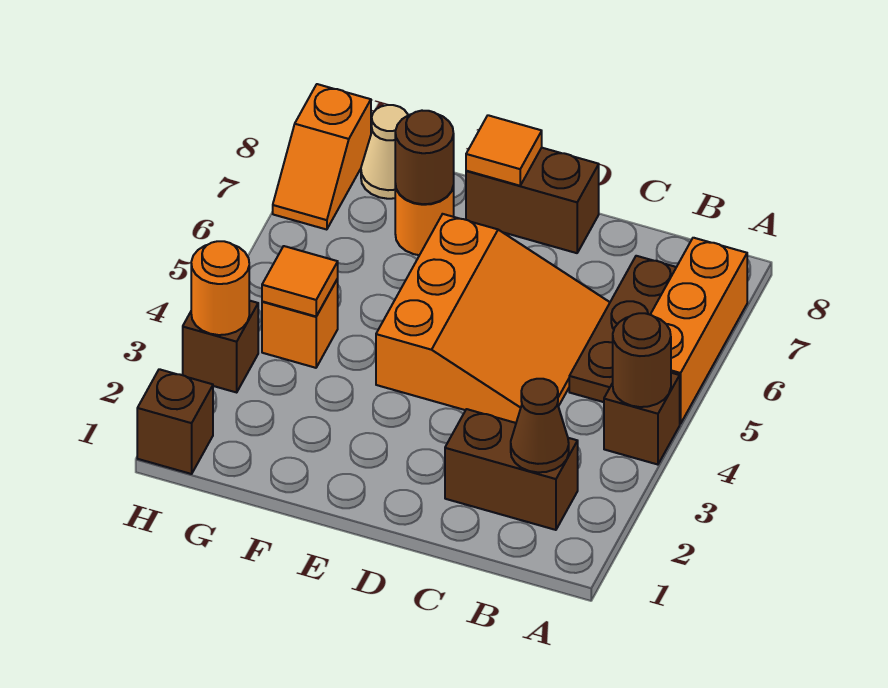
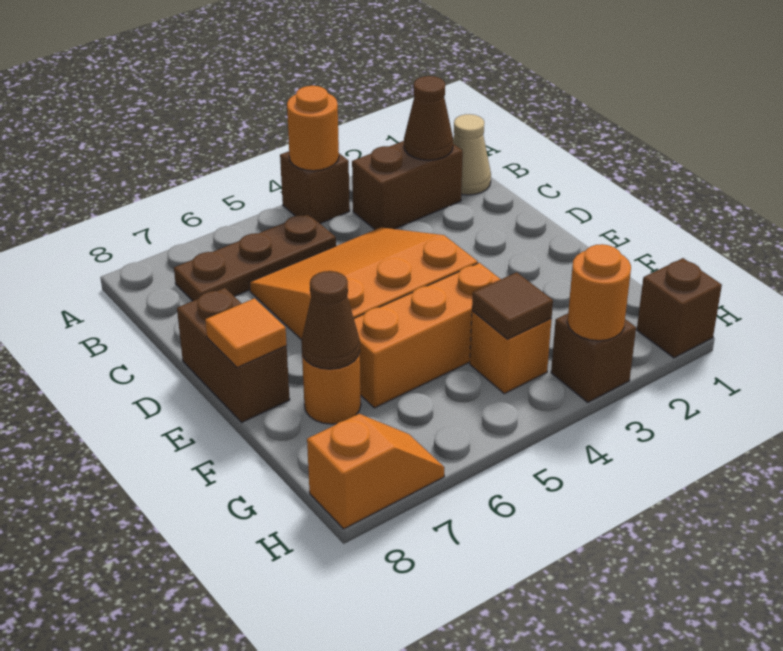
brown 1x1 round brick [613,313,671,407] -> orange 1x1 round brick [287,86,339,171]
orange 1x3 brick [650,238,747,424] -> orange 1x3 brick moved to [354,263,501,408]
brown 1x2 brick [445,409,578,530] -> brown 1x2 brick turned to [352,141,463,230]
brown 1x1 round brick [395,111,454,204] -> brown 1x1 cone [301,271,360,369]
orange 1x1 tile [262,246,338,316] -> brown 1x1 tile [472,272,553,339]
tan 1x1 cone [361,105,408,199] -> tan 1x1 cone moved to [453,114,491,195]

